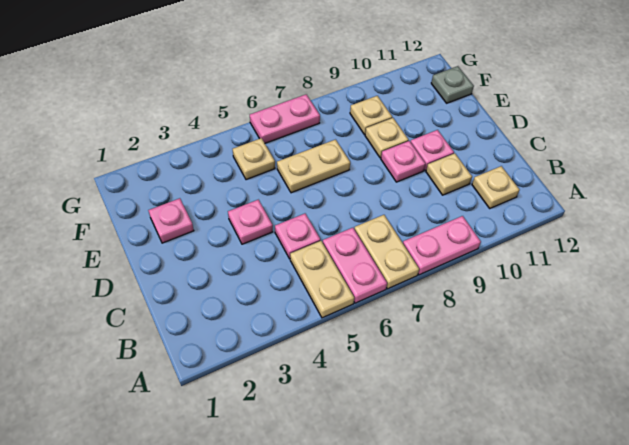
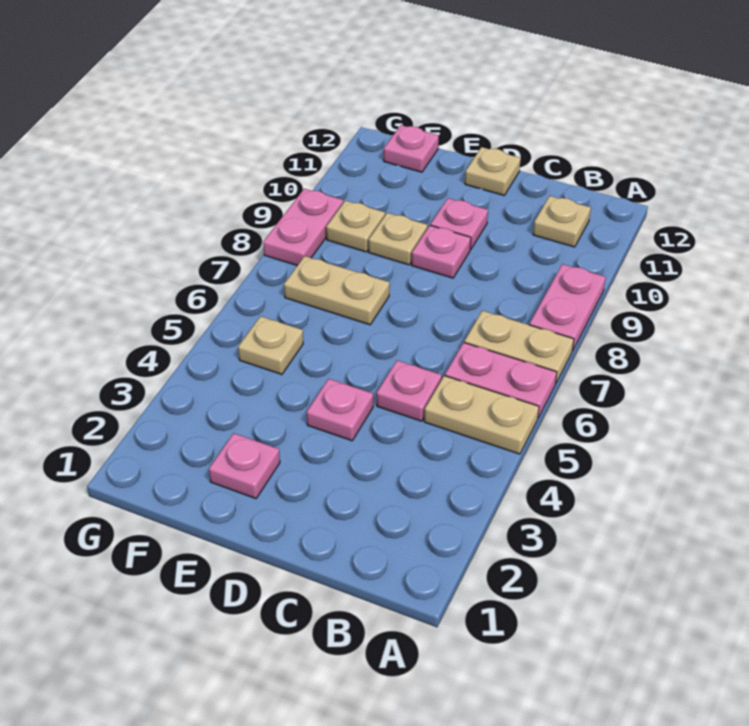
tan 1x1 plate [426,153,472,195] -> tan 1x1 plate moved to [465,147,521,195]
tan 1x2 plate [277,140,350,193] -> tan 1x2 plate turned to [284,256,390,325]
grey 1x1 plate [431,66,474,103] -> pink 1x1 plate [384,125,439,172]
pink 1x2 plate [250,94,320,143] -> pink 1x2 plate moved to [263,189,343,266]

